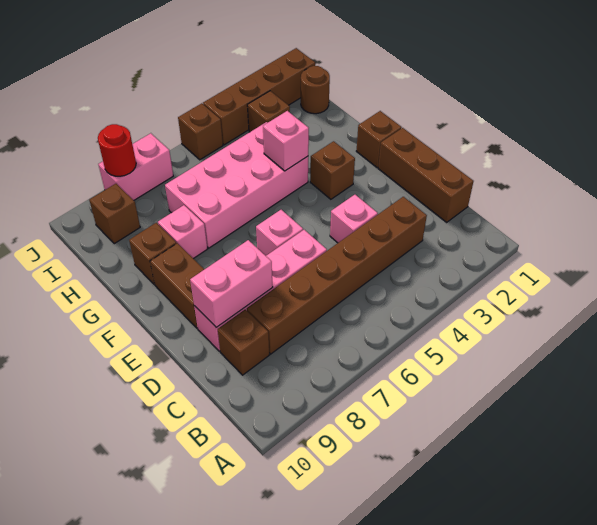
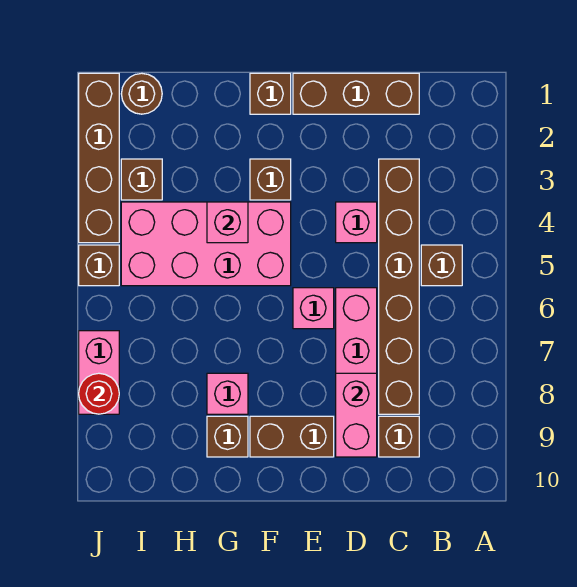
pink 2x4 brick [165,122,308,248] -> pink 2x4 brick turned to [121,202,291,286]
brown 1x1 brick [89,184,140,244] -> brown 1x1 brick moved to [421,245,462,286]

